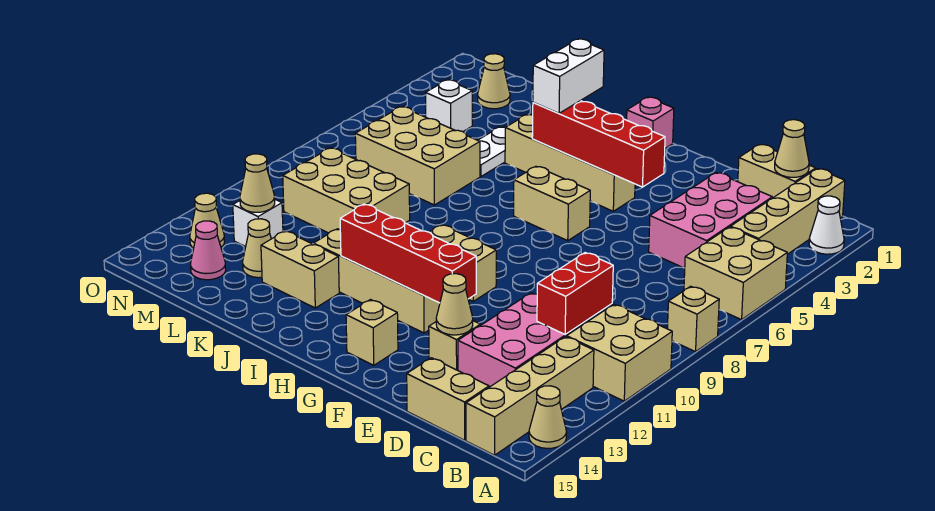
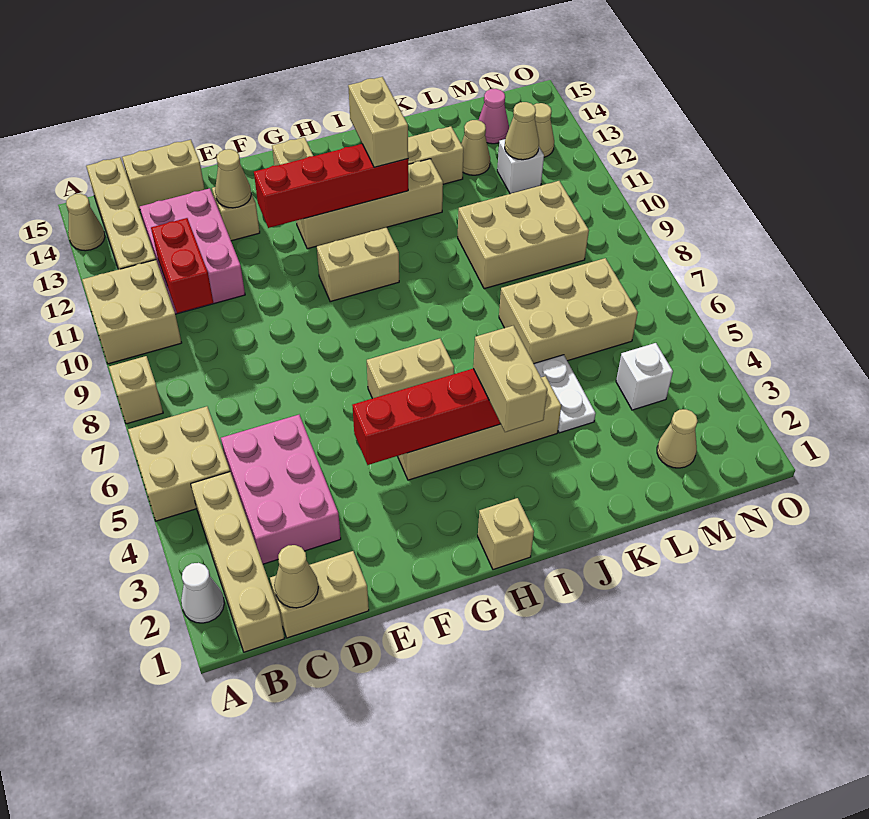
pink 1x1 brick [627,97,674,148] -> tan 1x1 brick [478,498,534,570]
white 1x2 brick [533,39,604,113] -> tan 1x2 brick [473,326,547,432]
none -> tan 1x2 brick [348,77,408,167]

